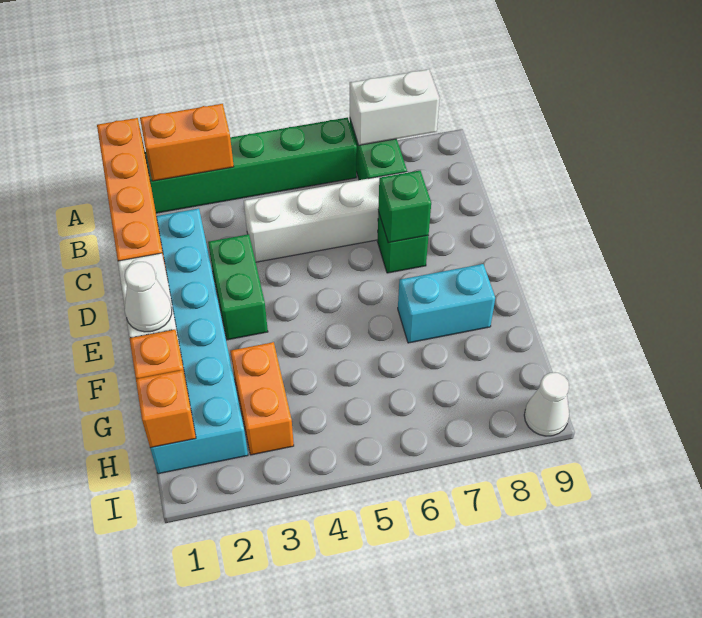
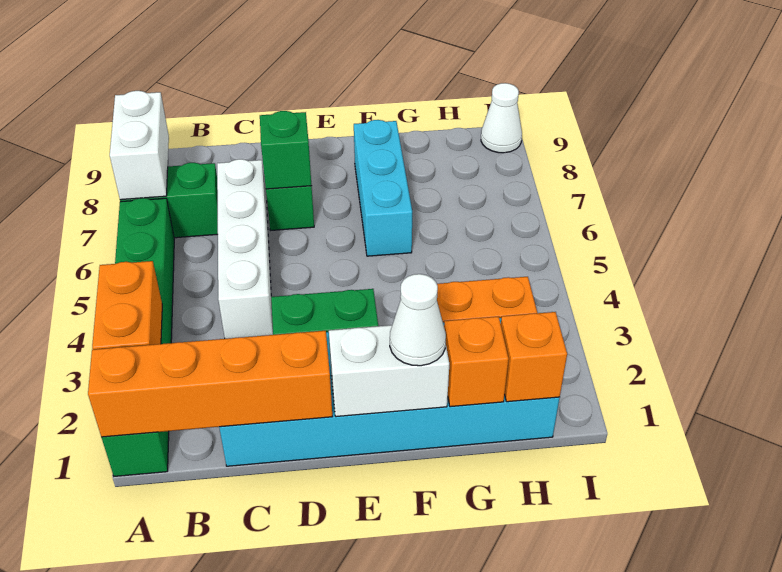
cyan 1x2 brick [398,264,495,343] -> cyan 1x3 brick [354,120,412,256]

